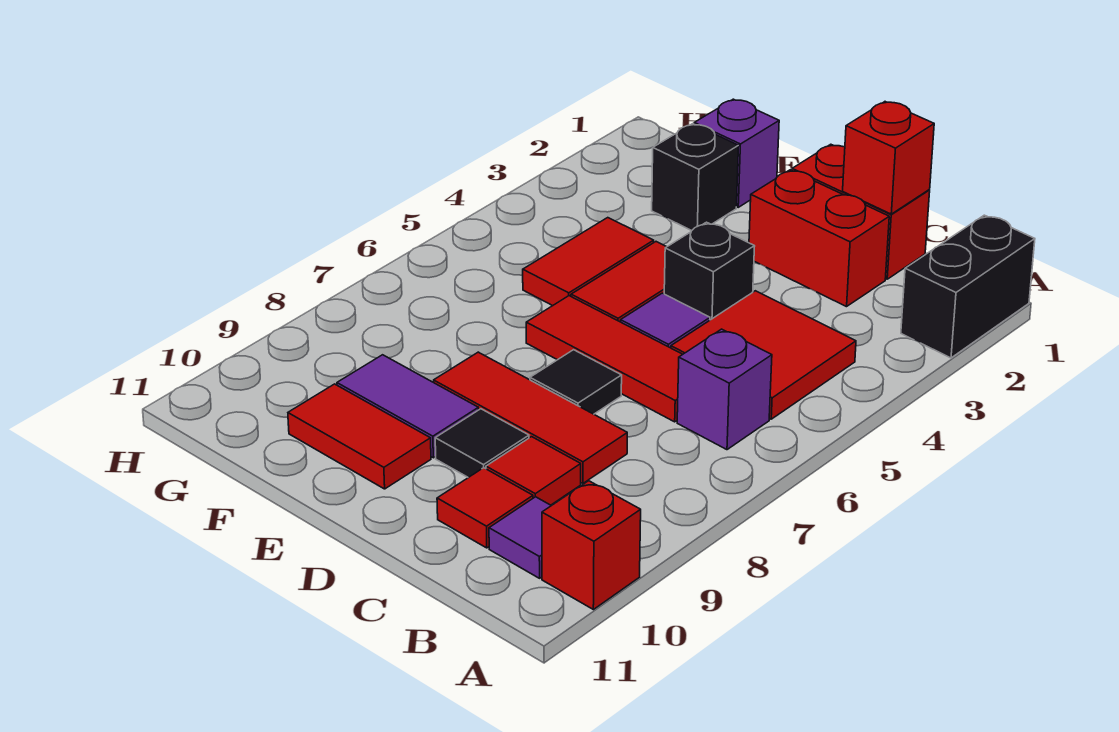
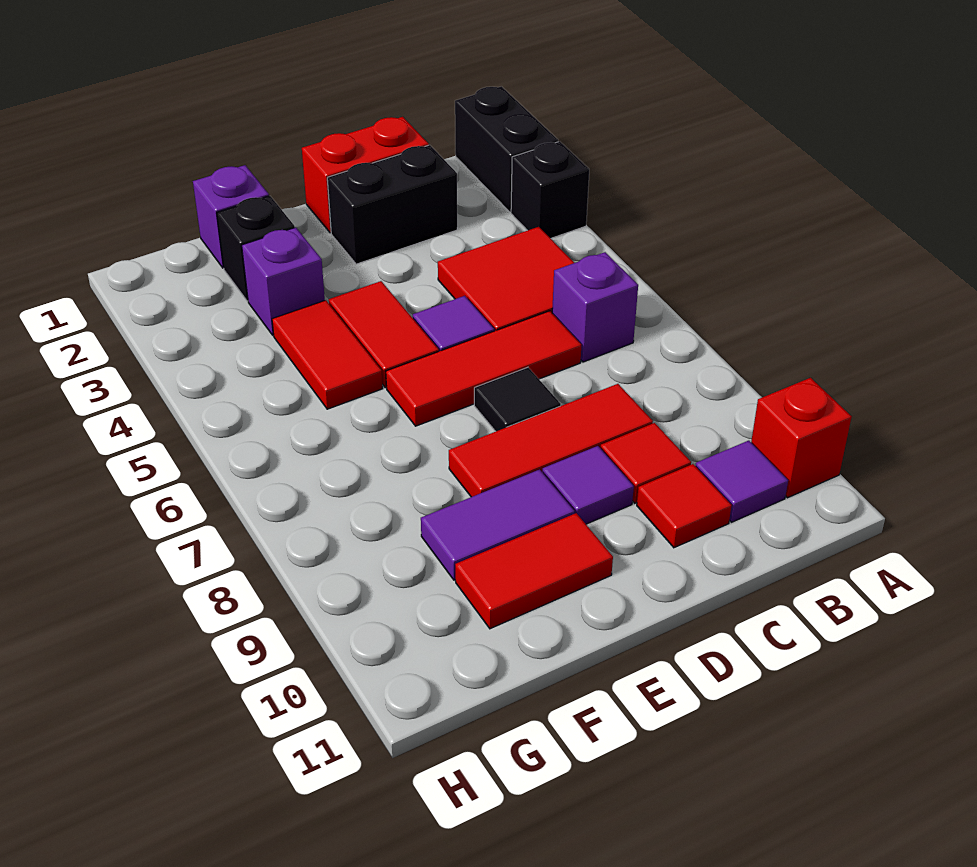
red 1x1 brick [843,102,934,214] -> none
red 1x2 brick [749,170,889,307] -> black 1x2 brick [327,145,457,264]
black 1x1 brick [664,222,755,320] -> black 1x1 brick moved to [511,141,589,238]
black 1x1 tile [435,409,529,478] -> purple 1x1 tile [542,446,634,524]
none -> purple 1x1 brick [242,227,325,335]

